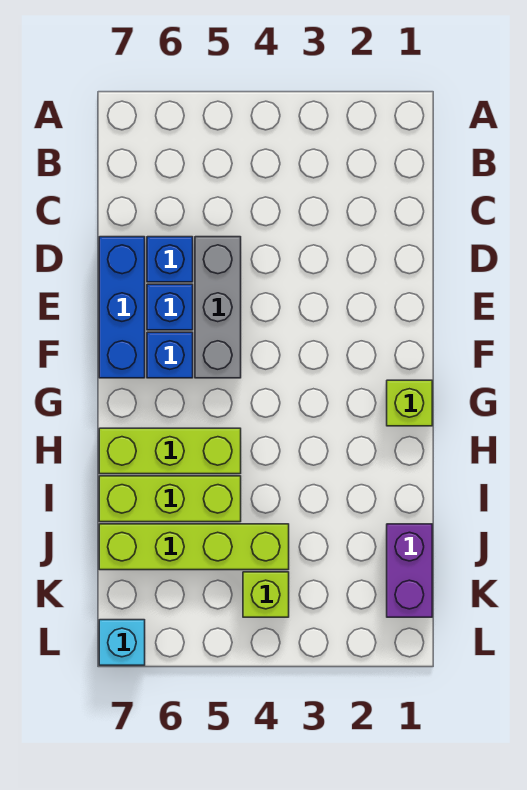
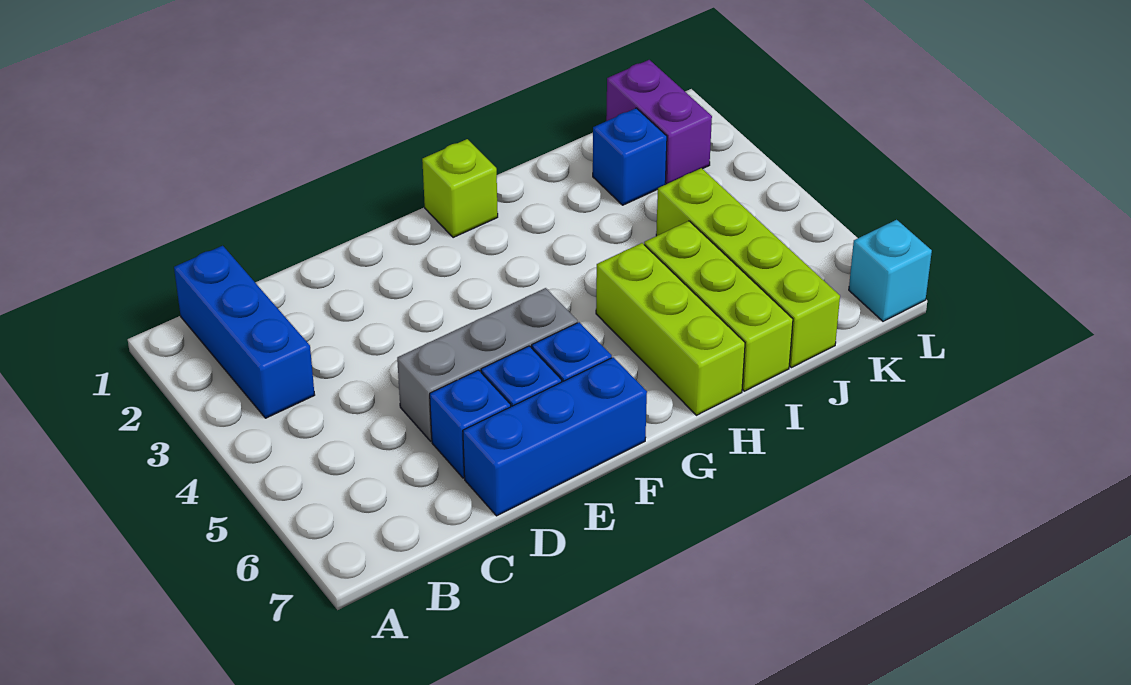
none -> blue 1x3 brick [174,246,315,418]
purple 1x2 brick [387,524,432,617] -> purple 1x2 brick turned to [606,60,712,184]
none -> blue 1x1 brick [593,108,667,205]
lime 1x1 brick [243,572,289,617] -> none

